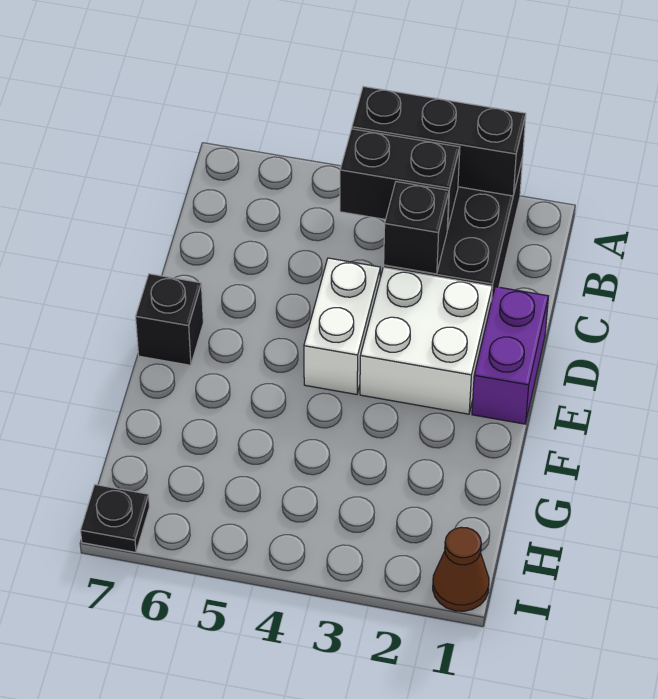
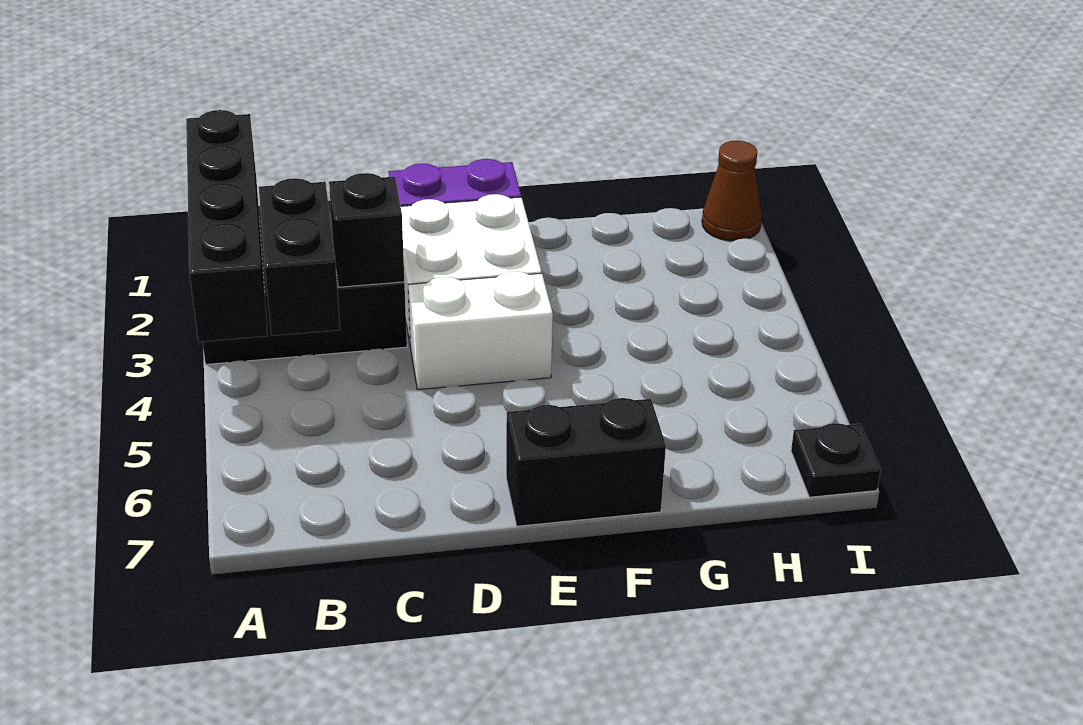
black 1x3 brick [352,87,526,196] -> black 1x4 brick [186,110,268,342]
black 1x1 brick [136,274,203,365] -> black 1x2 brick [506,398,666,526]

